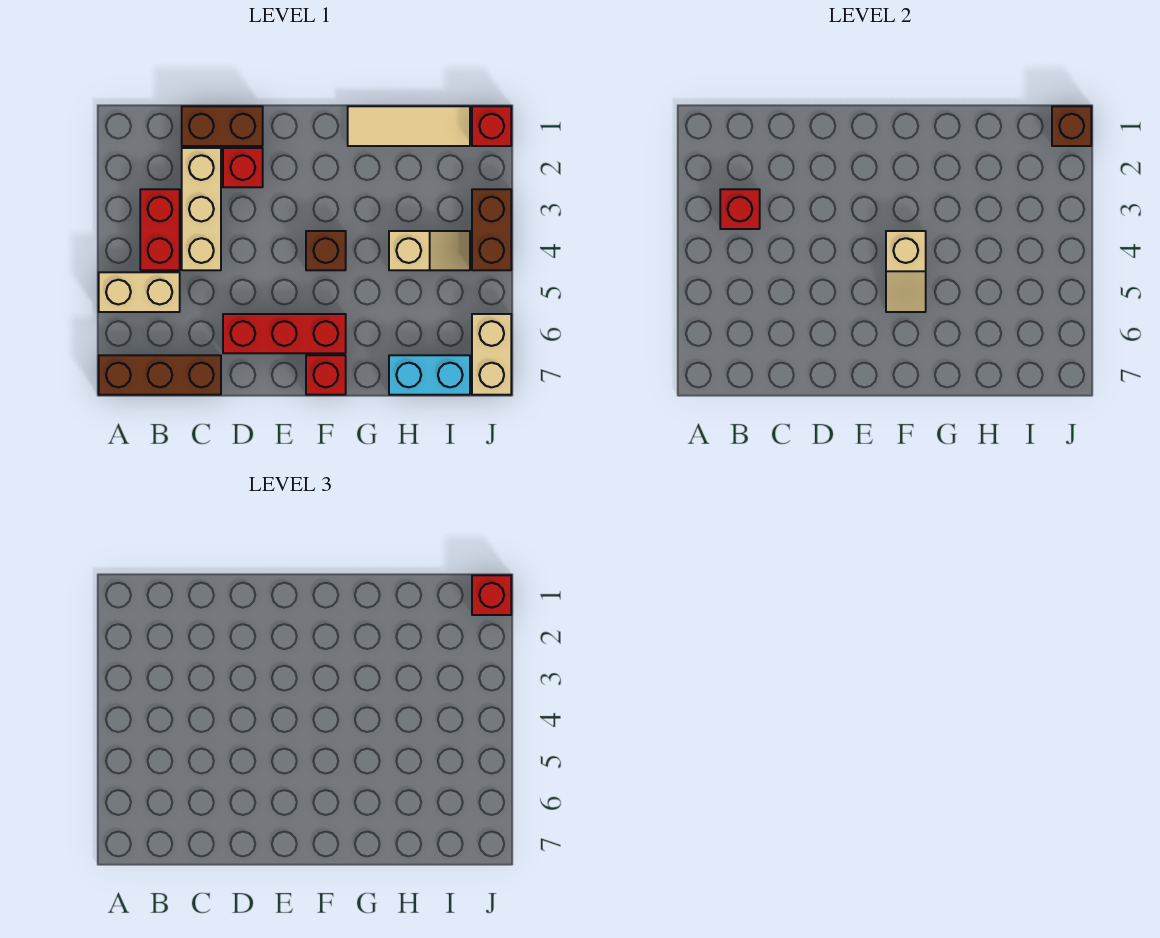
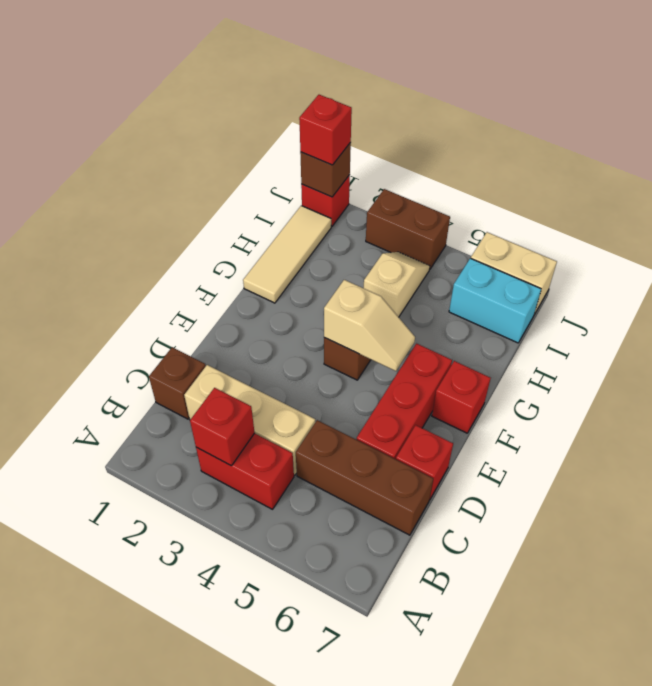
tan 1x2 brick [99,272,180,312] -> none
brown 1x3 brick [99,355,221,395] -> brown 1x3 brick turned to [296,420,433,535]
brown 1x2 brick [182,106,263,146] -> brown 1x1 brick [149,347,206,419]
red 1x1 brick [223,148,263,187] -> red 1x1 brick moved to [396,425,453,500]
cyan 1x2 brick [389,355,470,395] -> cyan 1x2 brick turned to [449,258,541,343]

